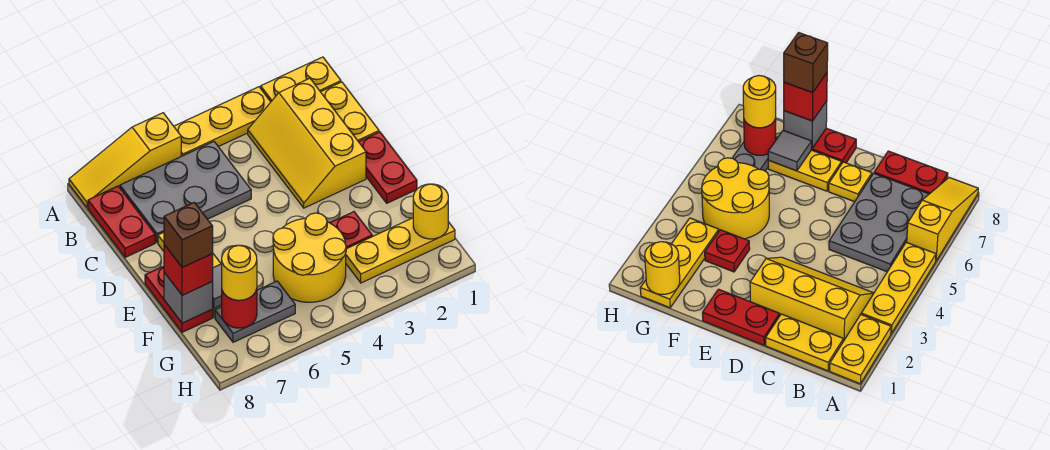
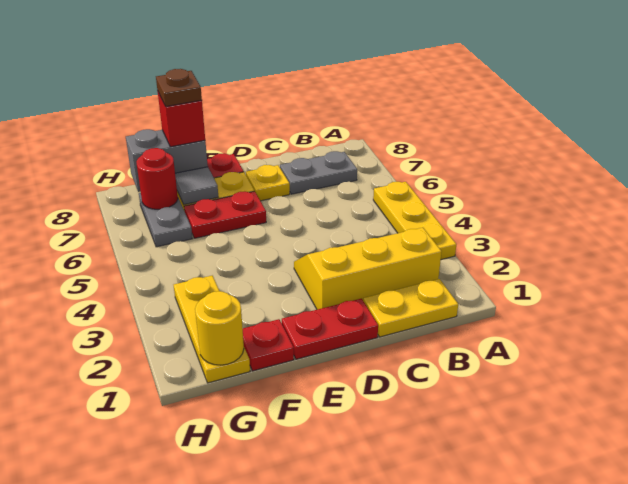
yellow 1x2 plate [261,57,341,102] -> none
yellow 1x3 slope [69,113,181,208] -> none
grey 2x3 plate [120,142,251,243] -> grey 1x2 plate [280,151,357,194]
red 1x2 plate [88,186,155,257] -> red 1x2 plate moved to [184,191,266,238]
red 1x1 plate [330,212,372,249] -> red 1x1 plate moved to [243,319,294,371]
yellow 2x2 round brick [273,213,346,302] -> none
grey 1x1 brick [164,272,213,323] -> grey 1x2 brick [126,129,208,192]
brown 1x1 brick [164,202,213,268] -> brown 1x1 plate [156,69,202,106]
yellow 1x1 round brick [222,245,257,300] -> none

